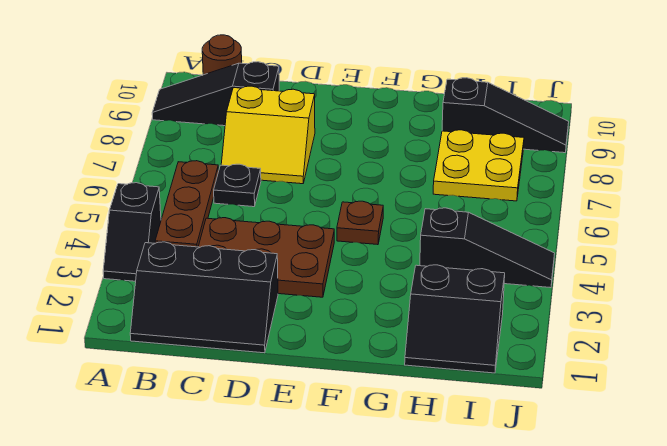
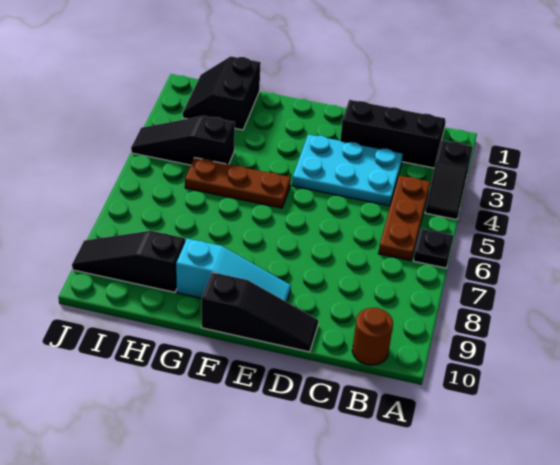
black 1x2 slope [103,183,161,281] -> black 1x2 slope turned to [425,140,473,220]
black 1x3 slope [152,62,279,126] -> black 1x3 slope moved to [202,272,318,352]
brown 2x3 plate [198,218,334,297] -> cyan 2x3 plate [292,134,403,206]
black 1x1 plate [214,164,261,207] -> black 1x1 plate moved to [413,229,454,268]
yellow 2x2 slope [221,86,315,184] -> none
none -> cyan 1x3 slope [176,239,291,302]
brown 1x1 plate [337,201,383,245] -> brown 1x3 plate [185,158,291,208]
black 2x2 slope [405,265,505,373] -> black 2x2 slope turned to [183,56,261,130]
yellow 2x2 plate [433,130,524,201] -> none

